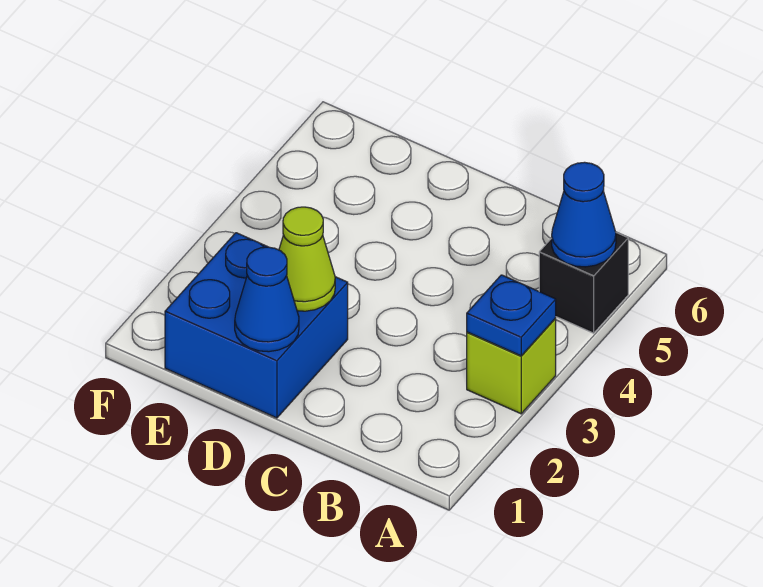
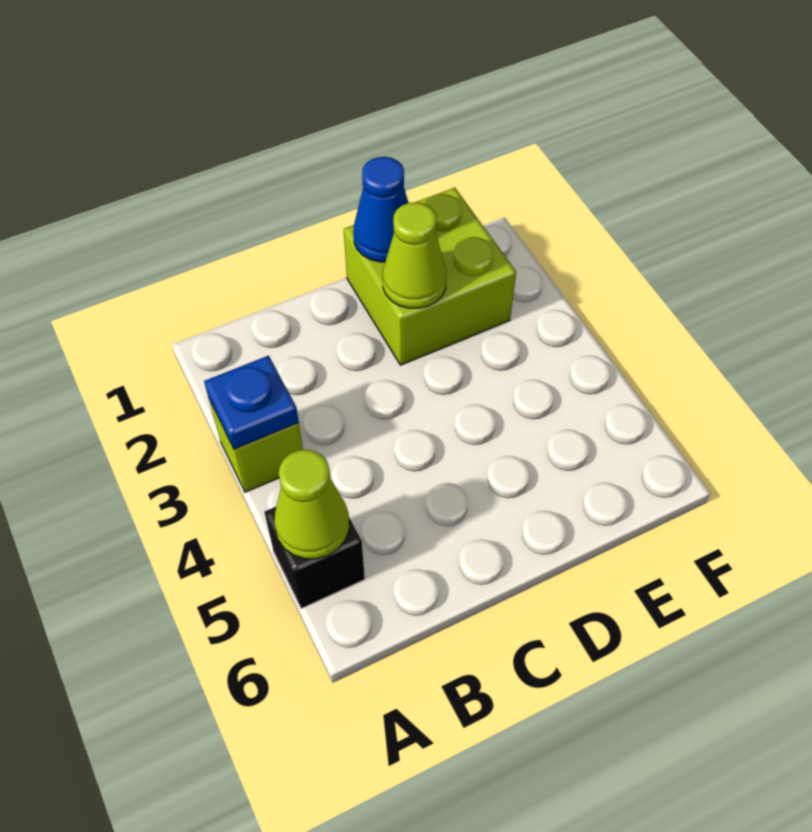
blue 1x1 cone [552,162,616,267] -> lime 1x1 cone [274,450,349,559]
blue 2x2 brick [165,233,348,418] -> lime 2x2 brick [344,188,516,365]

